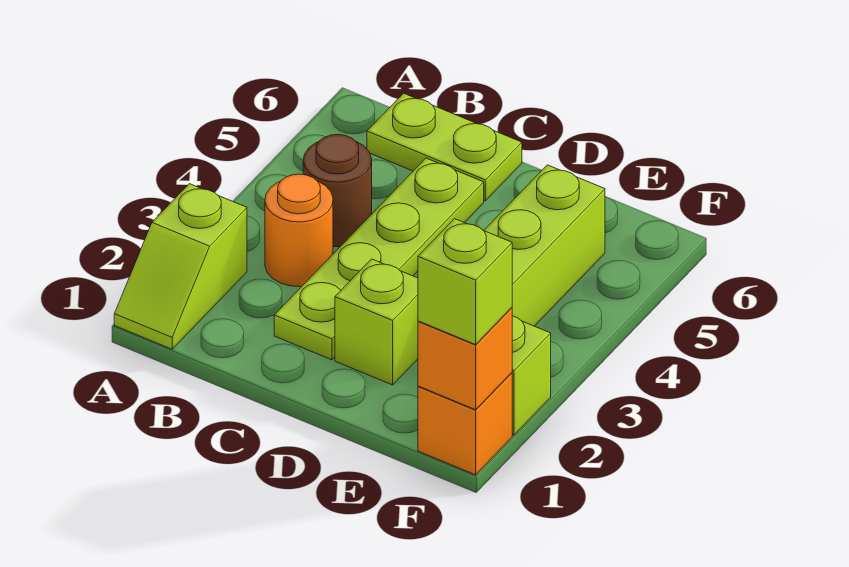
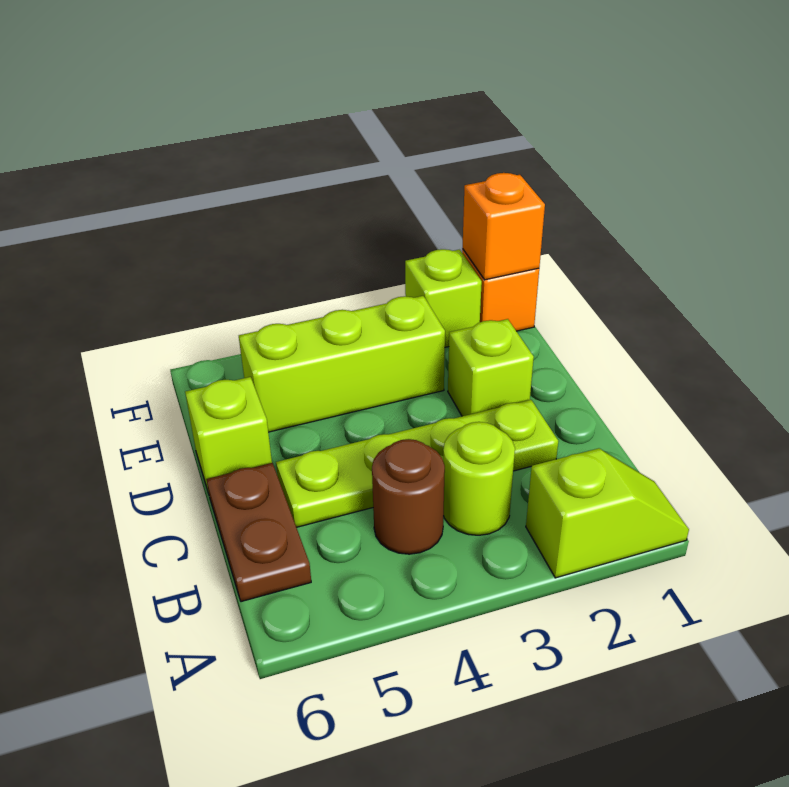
orange 1x1 round brick [265,174,333,287] -> lime 1x1 round brick [443,422,515,535]
lime 1x2 plate [367,93,522,201] -> brown 1x2 plate [206,463,311,602]
lime 1x1 brick [418,219,512,345] -> lime 1x1 brick moved to [185,377,272,493]

